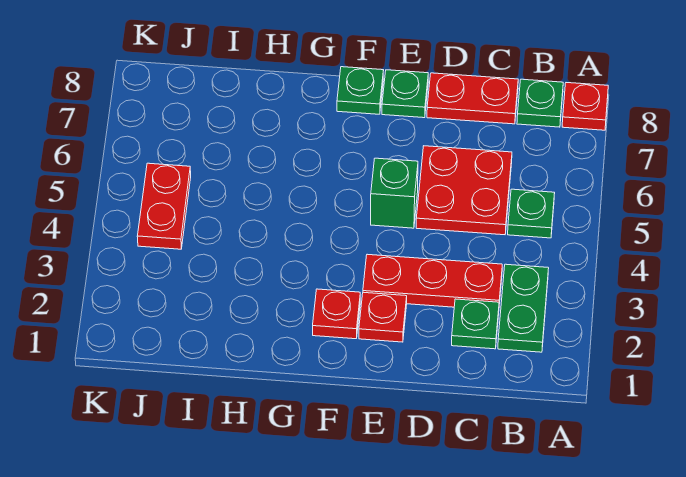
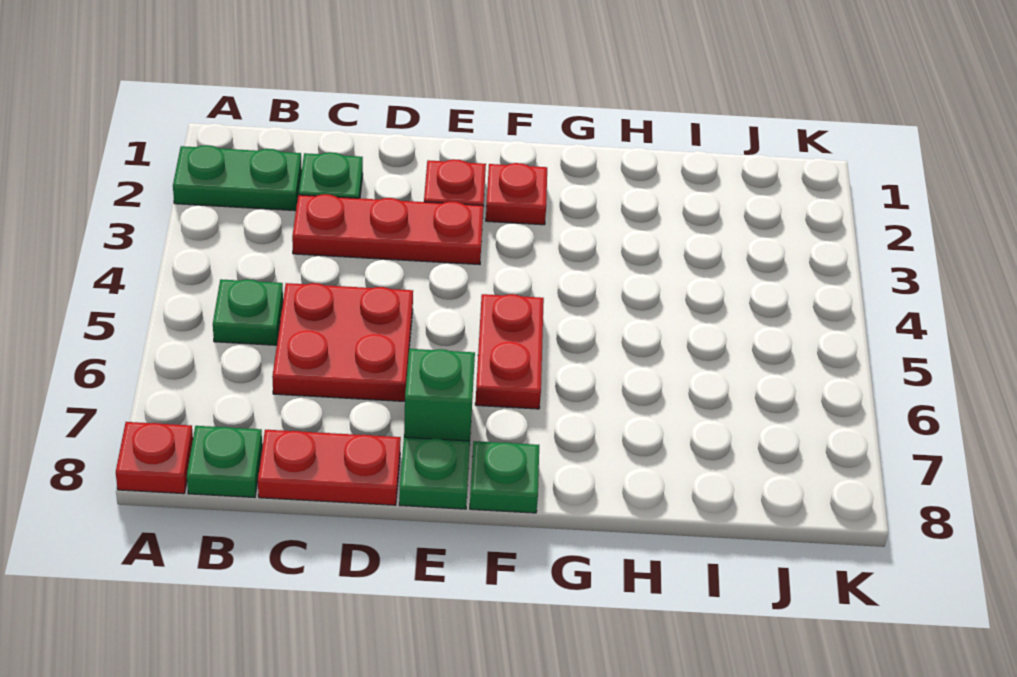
green 1x2 plate [498,264,549,352] -> green 1x2 plate turned to [173,145,302,211]
green 1x1 brick [371,158,418,228] -> green 1x1 brick moved to [404,349,475,441]
red 1x2 plate [137,163,191,249] -> red 1x2 plate moved to [475,294,544,409]

